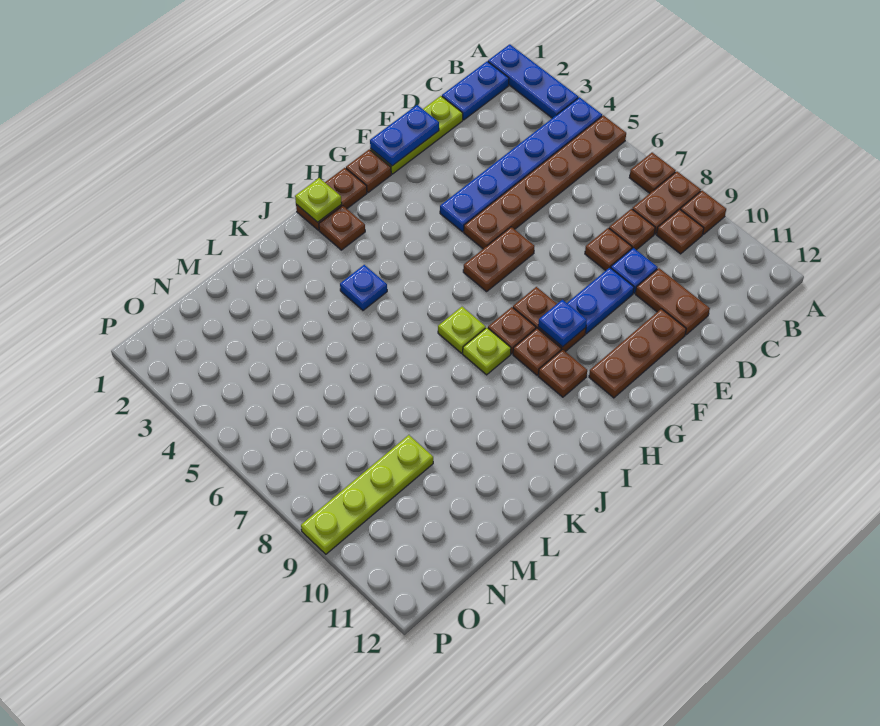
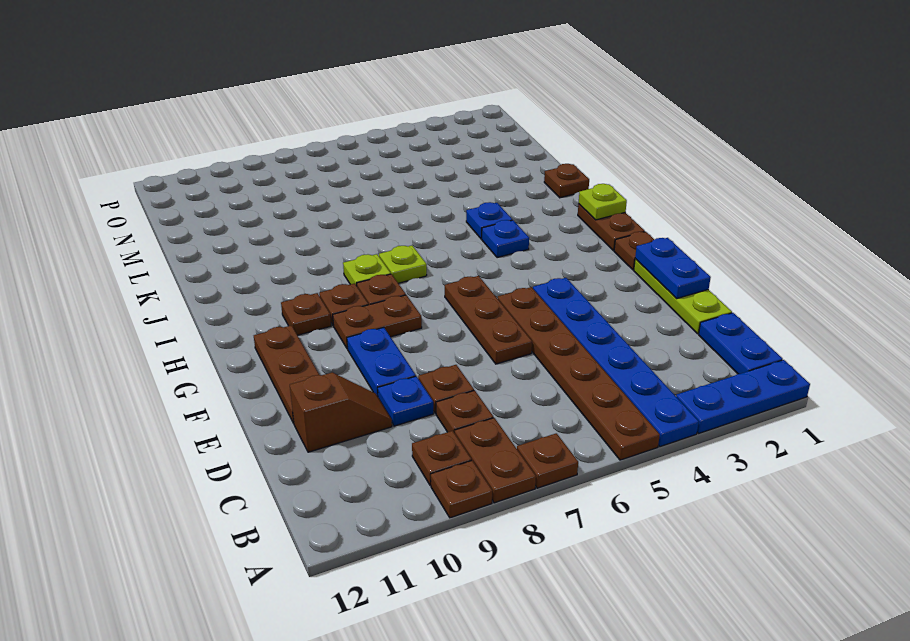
brown 1x2 plate [635,268,710,335] -> brown 1x2 slope [290,373,392,452]
brown 1x2 plate [463,227,534,291] -> brown 1x3 plate [445,276,532,364]
blue 1x1 plate [538,300,587,347] -> blue 1x1 plate moved to [482,220,529,258]
brown 1x1 plate [319,206,365,250] -> brown 1x1 plate moved to [544,164,589,198]
lime 1x4 plate [301,435,433,554] -> none

